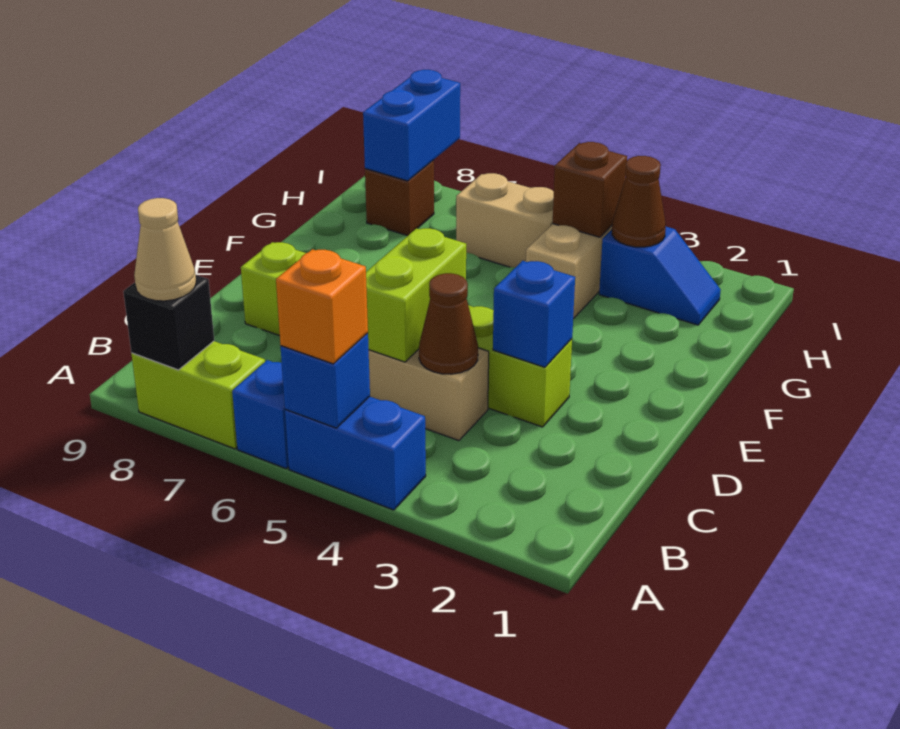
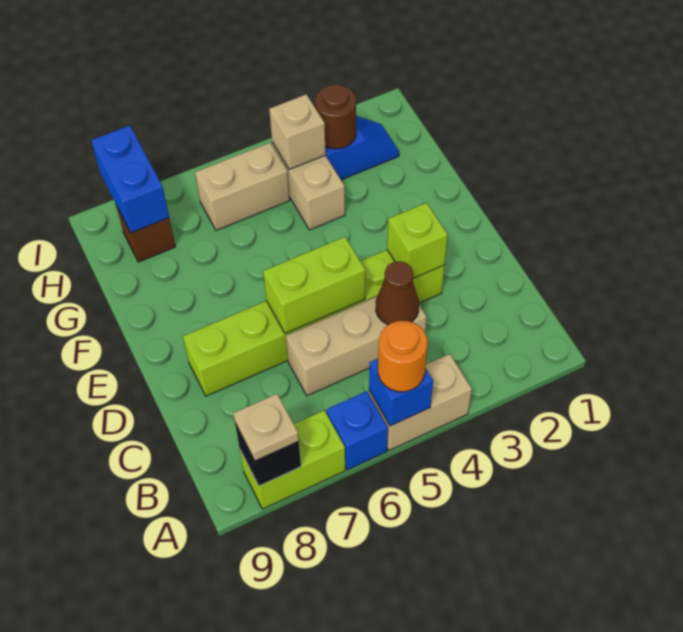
blue 1x2 brick [285,397,426,510] -> tan 1x2 brick [369,354,472,450]
orange 1x1 brick [276,249,368,364] -> orange 1x1 round brick [378,321,427,392]
tan 1x1 cone [134,198,196,301] -> tan 1x1 plate [233,394,299,461]
lime 1x2 brick [366,228,466,362] -> lime 1x2 brick turned to [263,237,365,334]
blue 1x1 brick [493,261,575,367] -> lime 1x1 brick [387,203,448,278]
brown 1x1 cone [612,156,666,247] -> brown 1x1 round brick [315,84,356,149]
brown 1x1 brick [553,142,627,237] -> tan 1x1 brick [269,94,326,170]

